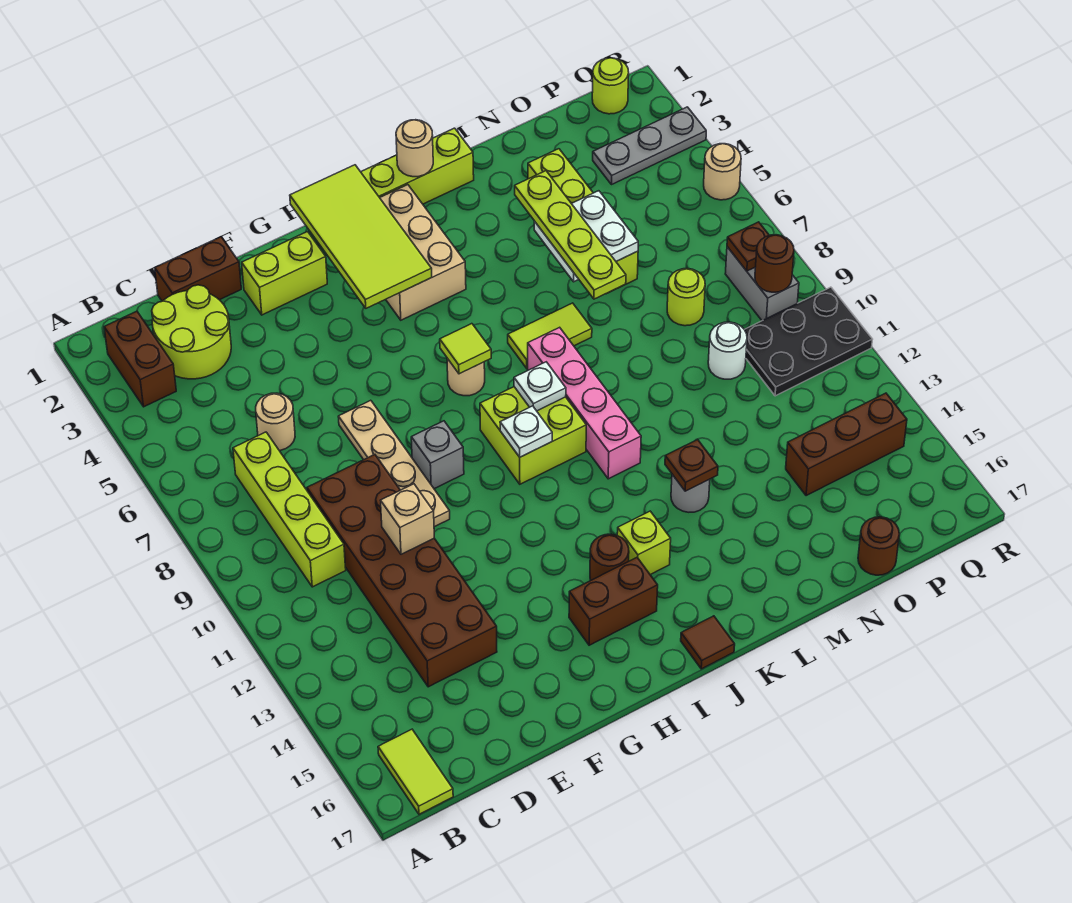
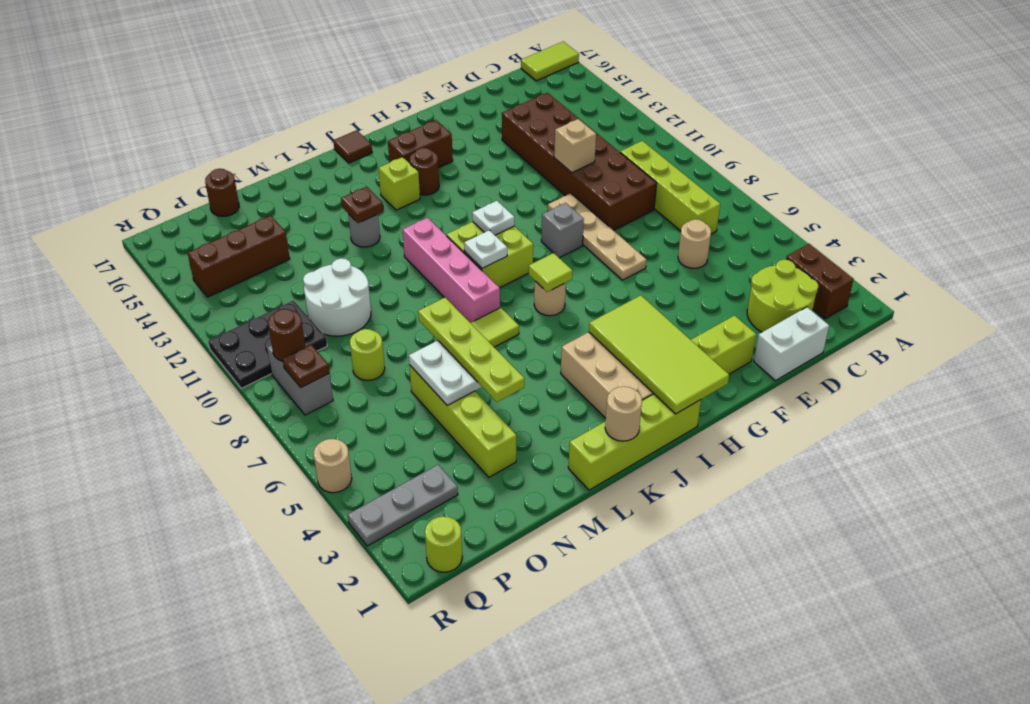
lime 1x2 tile [378,729,453,814] -> lime 1x2 tile turned to [521,42,579,81]
brown 1x2 brick [155,237,241,301] -> white 1x2 brick [754,307,829,381]
white 1x1 round brick [708,322,747,379] -> white 2x2 round brick [303,258,371,336]

